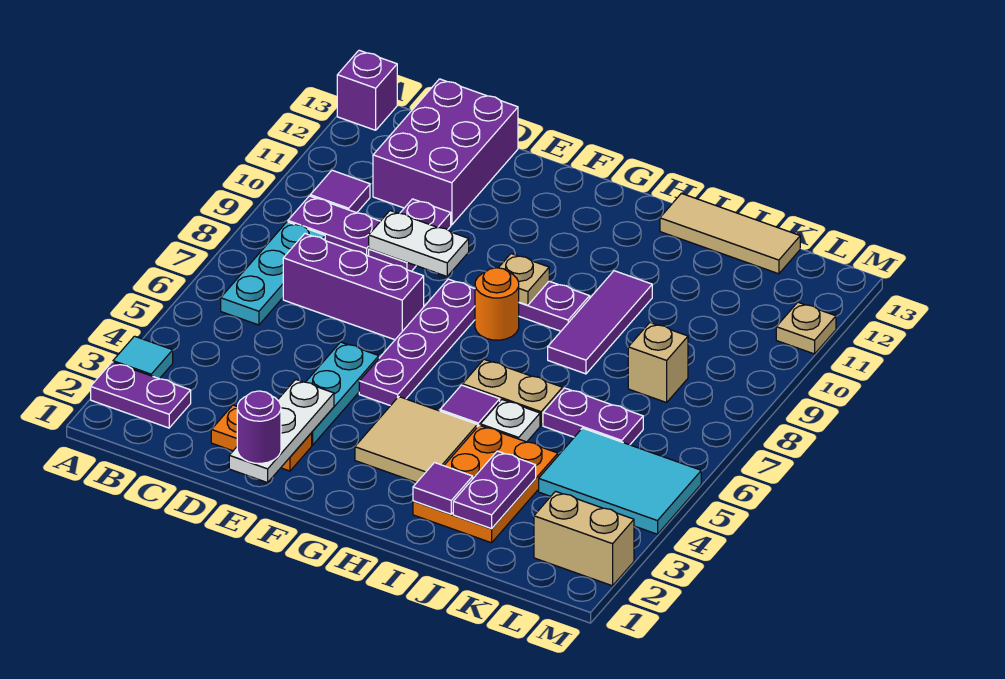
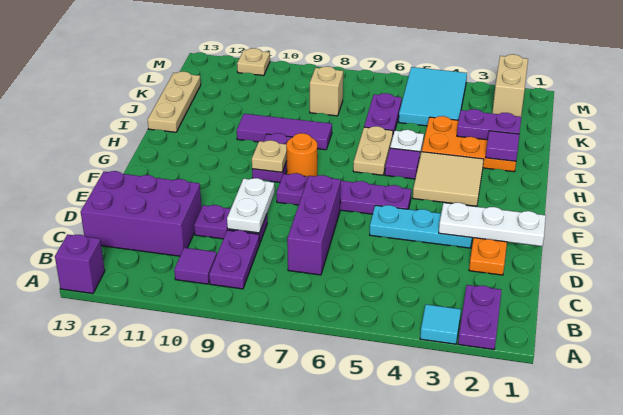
cyan 1x3 plate [221,222,325,325] -> none
purple 1x1 round brick [237,391,281,463] -> none
tan 1x3 tile [660,193,800,274] -> tan 1x3 plate [148,72,201,132]

